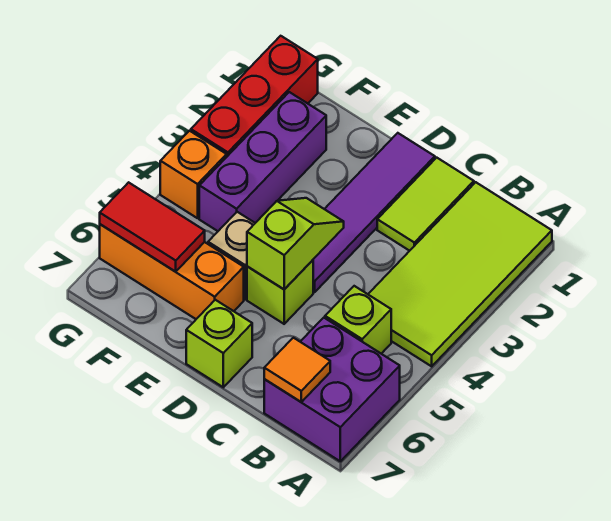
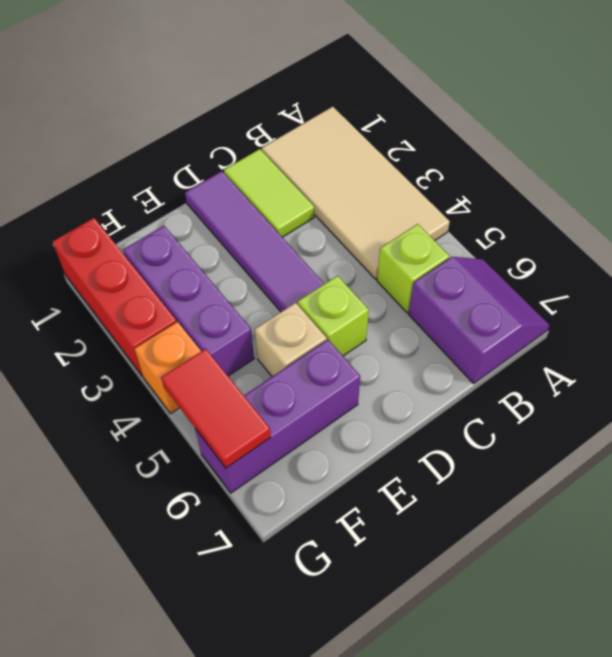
lime 2x4 tile [368,182,552,366] -> tan 2x4 tile [262,107,450,279]
purple 2x2 brick [264,318,400,461] -> purple 2x2 slope [408,257,549,383]
orange 1x1 tile [264,338,330,402] -> none
lime 1x2 slope [247,198,344,289] -> none
lime 1x1 brick [186,300,252,387] -> none
orange 1x3 brick [100,224,244,319] -> purple 1x3 brick [195,340,360,493]
red 1x2 tile [100,182,205,272] -> red 1x2 tile turned to [161,349,271,468]

